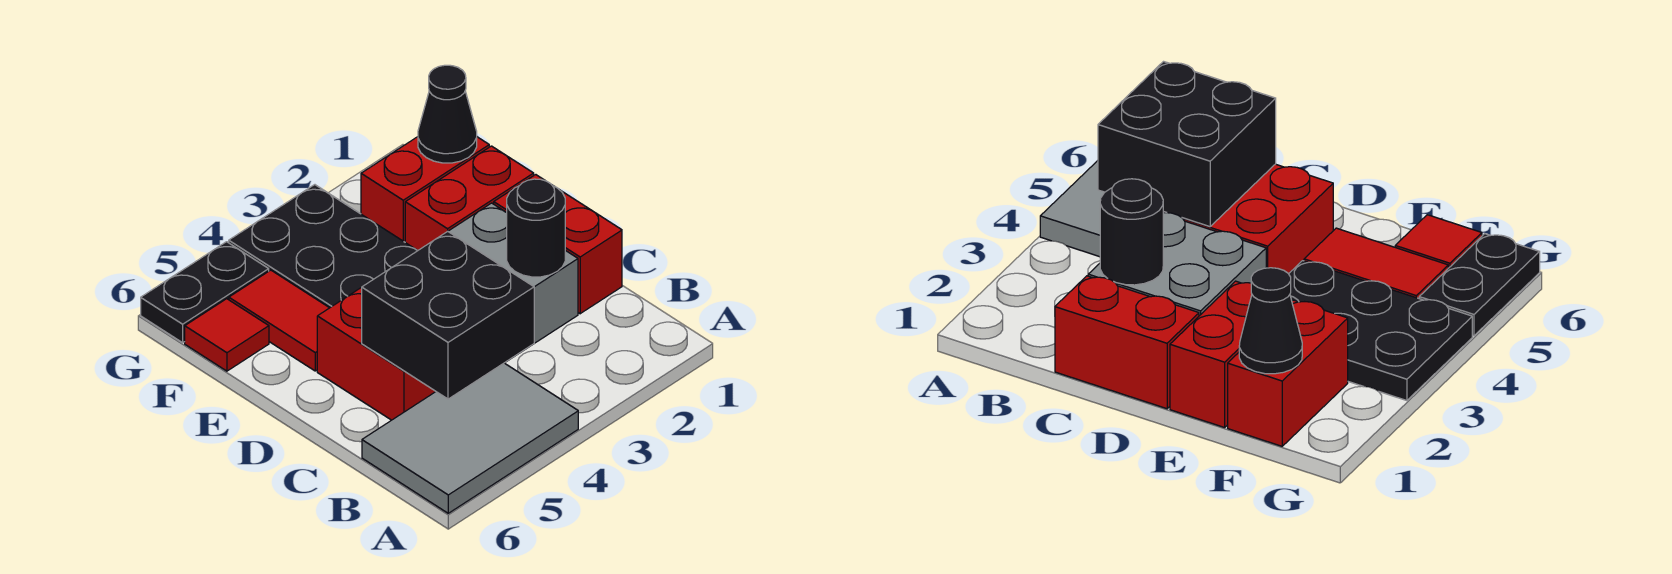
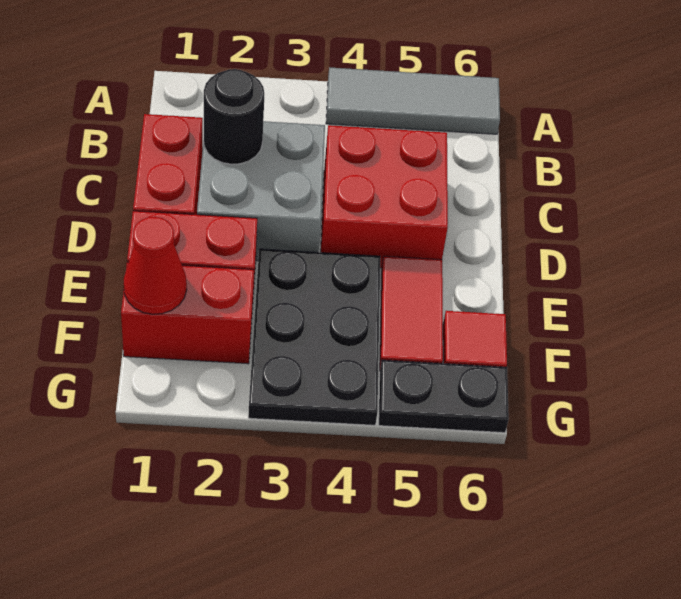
grey 2x3 tile [362,363,578,513] -> grey 1x3 tile [326,67,500,134]
black 2x2 brick [362,231,534,399] -> none
black 1x1 cone [418,65,477,163] -> red 1x1 cone [124,217,187,314]

